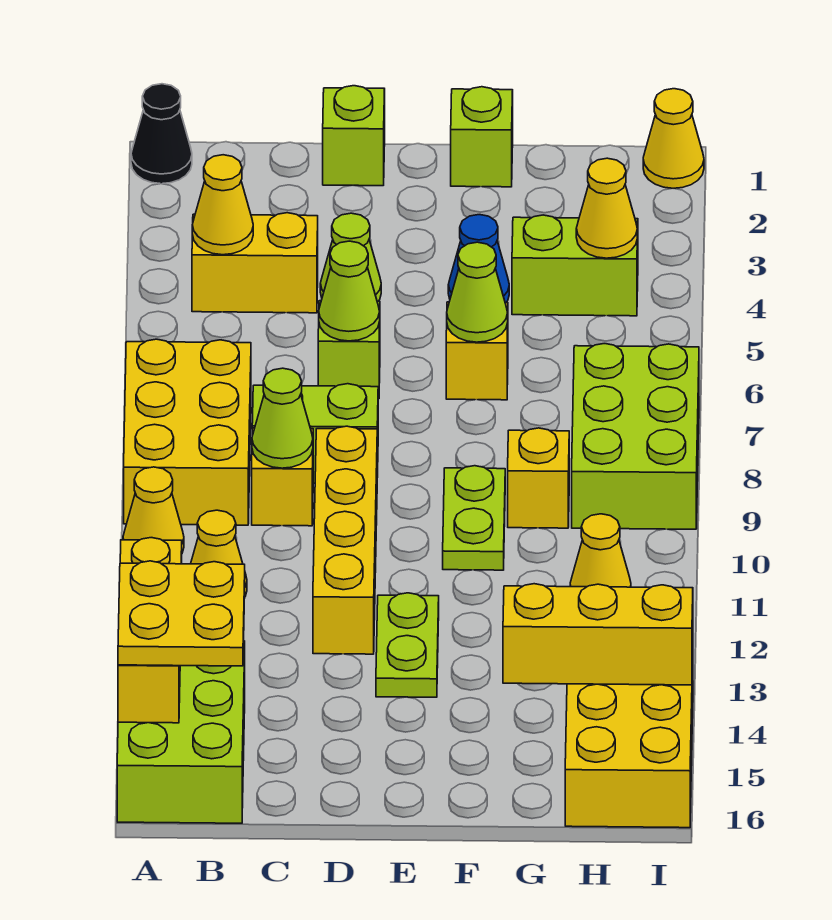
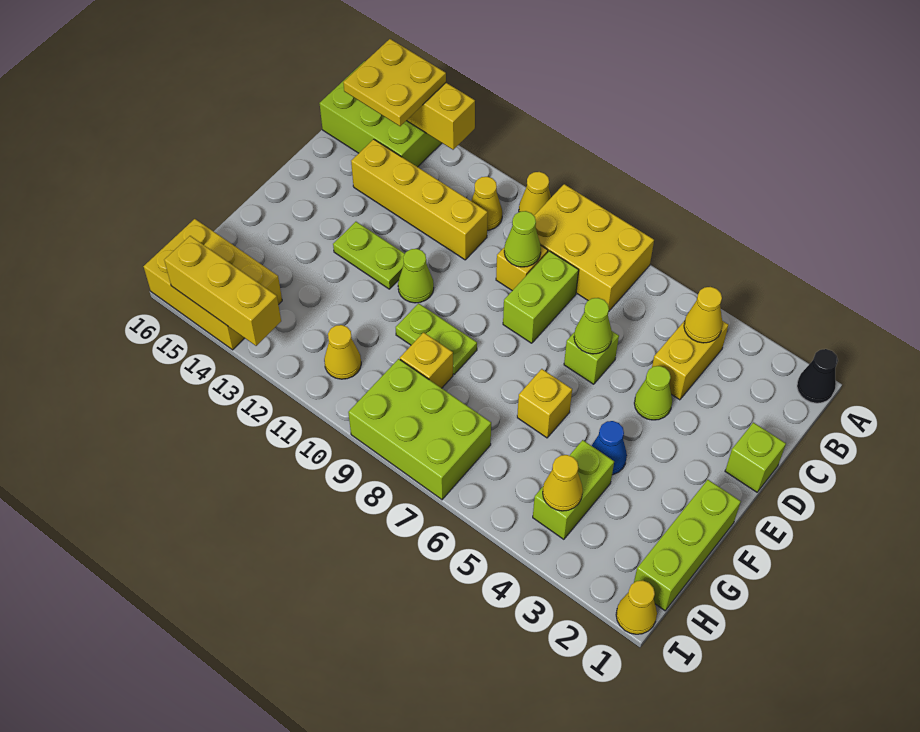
yellow 1x4 brick [313,426,377,654] -> yellow 1x4 brick moved to [351,139,488,260]
lime 1x1 brick [451,87,513,187] -> lime 1x3 brick [634,480,741,611]
lime 1x1 cone [447,242,508,342] -> lime 1x1 cone moved to [398,249,434,303]
yellow 1x3 brick [503,584,693,685] -> yellow 1x3 brick turned to [164,236,281,346]

